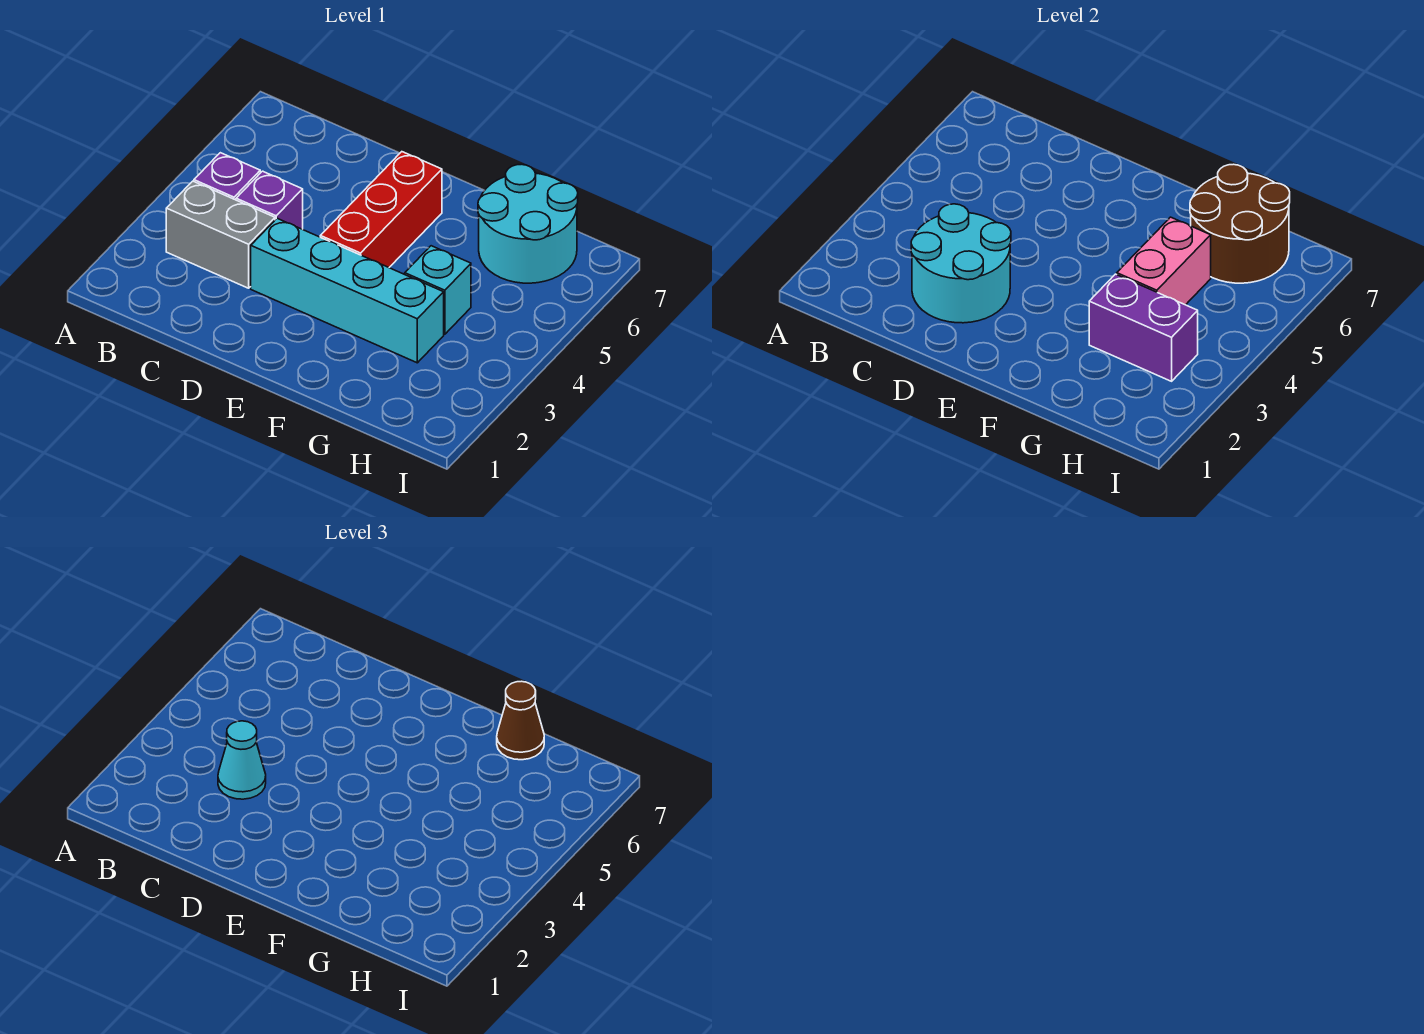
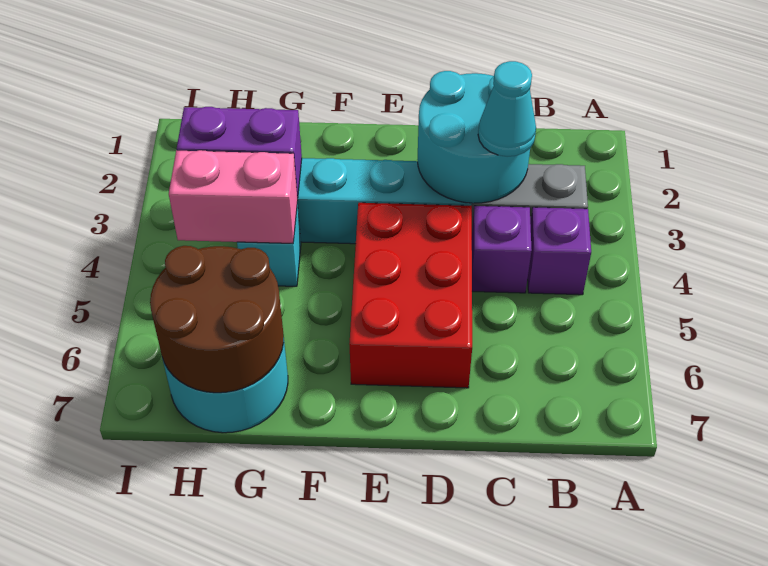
red 1x3 brick [320,152,442,267] -> red 2x3 brick [349,203,472,388]
pink 1x2 brick [1117,217,1211,305] -> pink 1x2 brick turned to [169,150,298,243]
brown 1x1 cone [497,681,544,760] -> none

